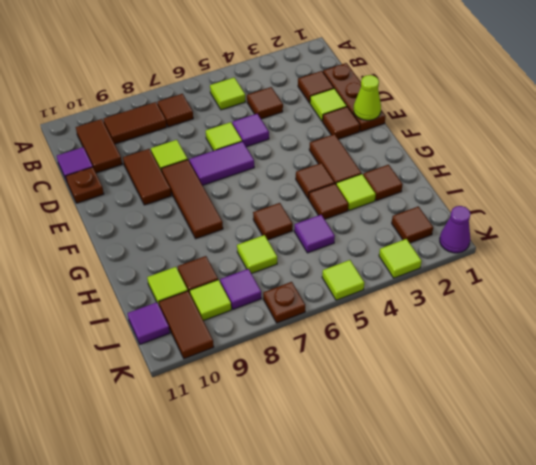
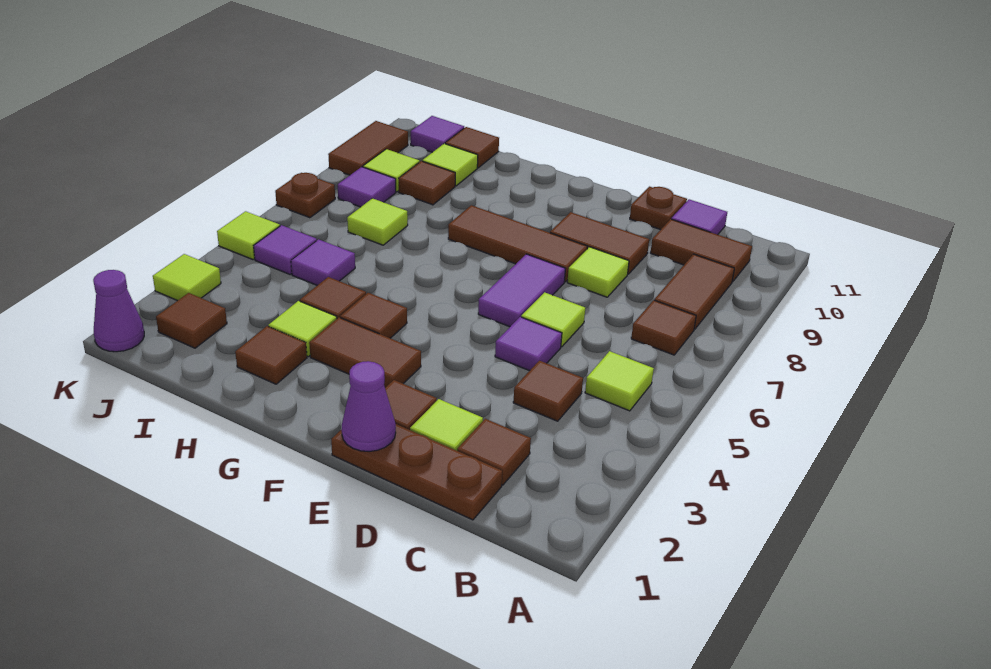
lime 1x1 cone [354,75,381,120] -> purple 1x1 cone [342,361,396,452]
brown 1x1 tile [253,203,293,240] -> brown 1x1 tile moved to [445,127,499,168]
none -> purple 1x1 tile [254,225,317,274]
brown 1x2 tile [159,291,214,359] -> brown 1x2 tile turned to [328,121,408,175]

